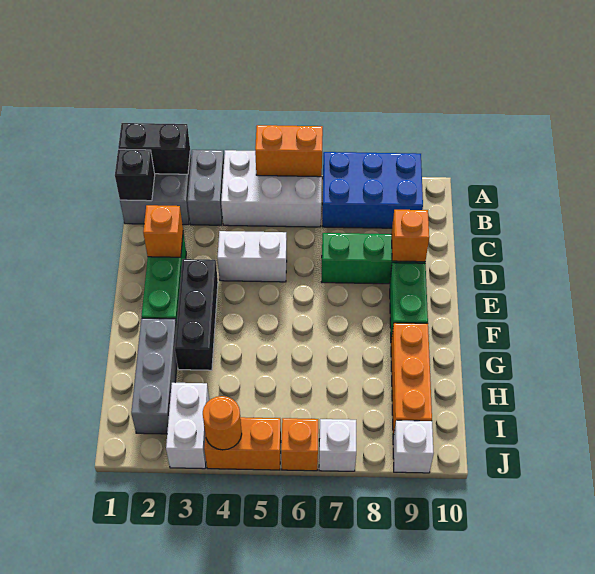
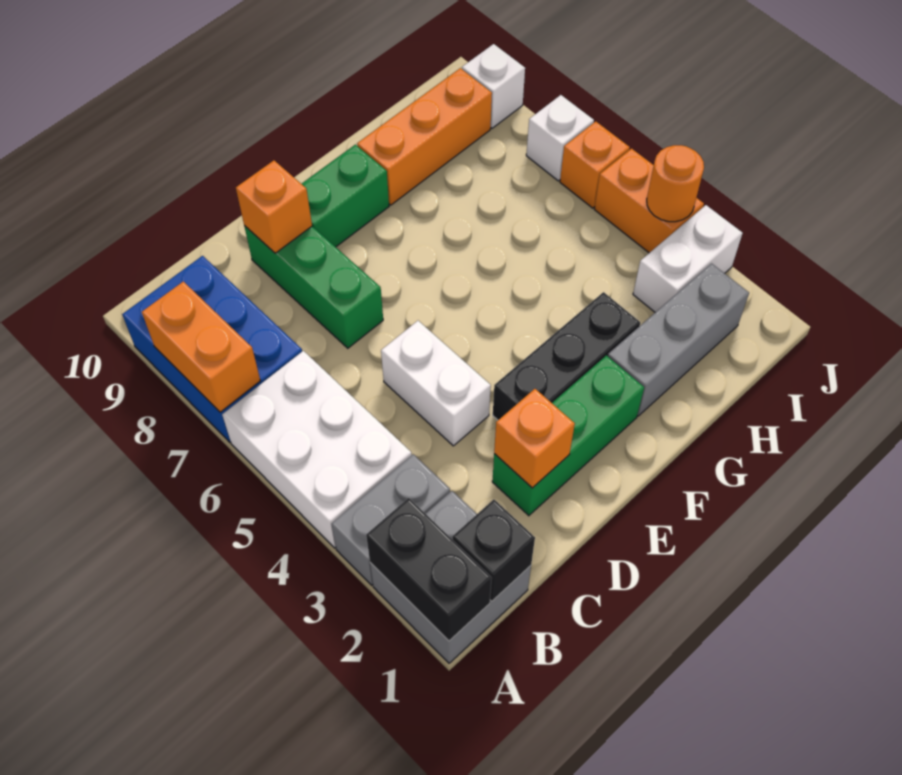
orange 1x2 brick [255,125,323,177] -> orange 1x2 brick moved to [142,281,260,412]

